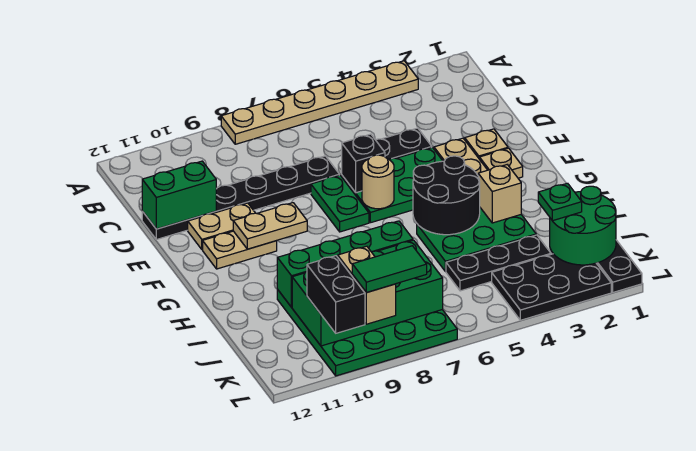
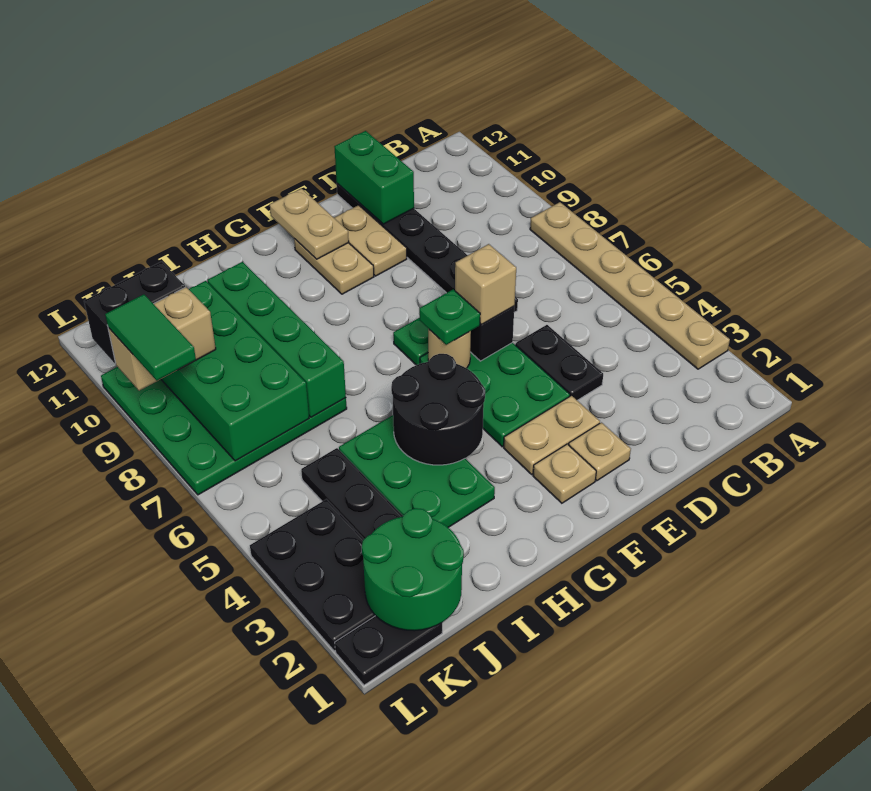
tan 1x2 plate [233,203,307,249] -> tan 1x2 plate moved to [270,188,349,259]
tan 1x1 brick [478,165,521,223] -> tan 1x1 brick moved to [455,244,516,324]
green 1x1 plate [538,183,582,221] -> green 1x1 plate moved to [419,289,480,345]

